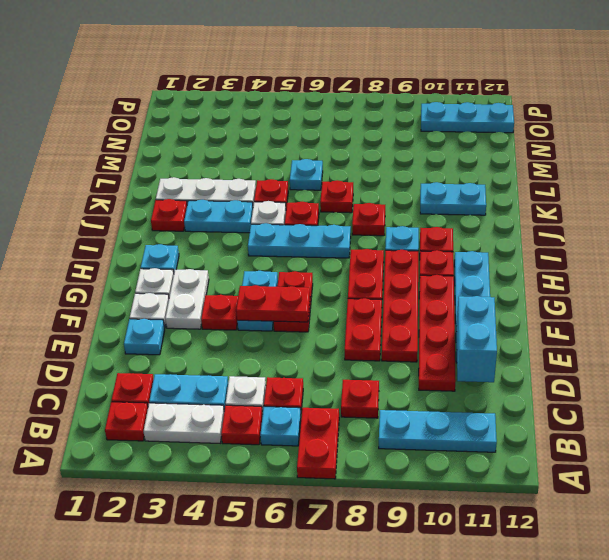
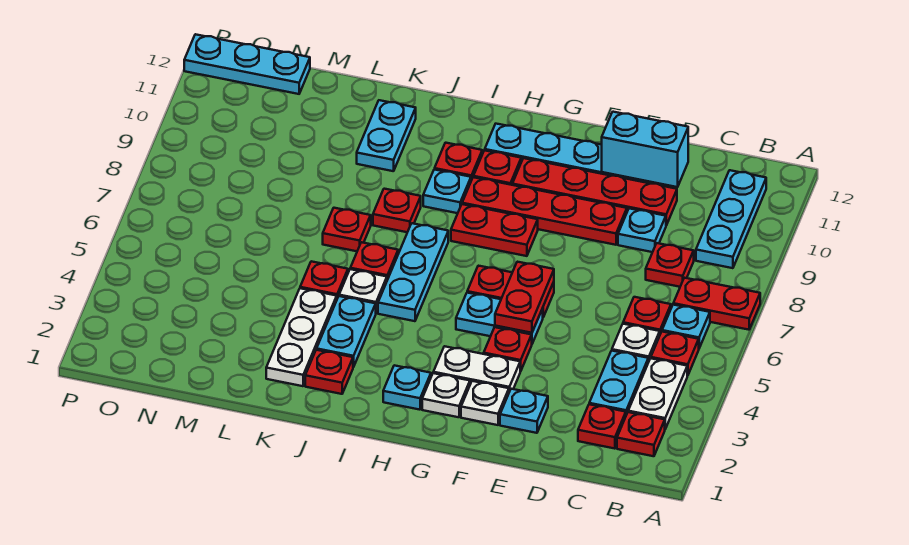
red 1x2 plate [345,298,382,361] -> none
cyan 1x1 plate [290,159,323,190] -> cyan 1x1 plate moved to [618,208,666,252]
cyan 1x3 plate [421,102,514,133] -> cyan 1x3 plate turned to [184,34,310,94]

